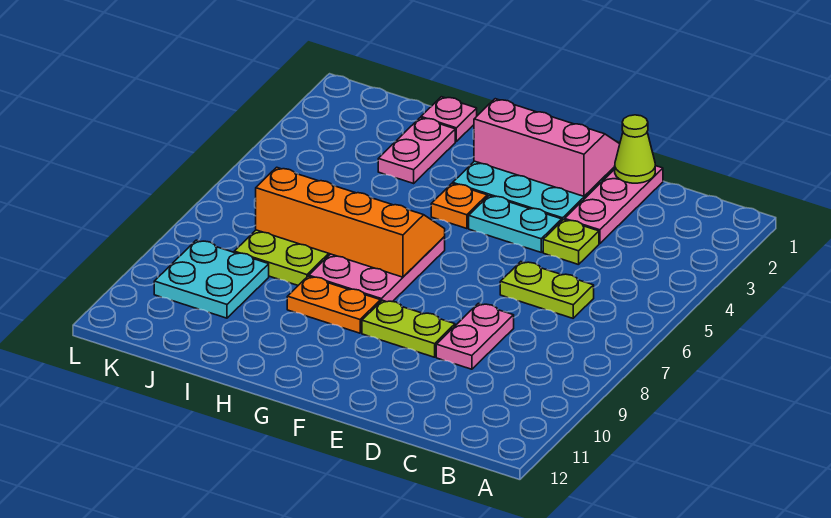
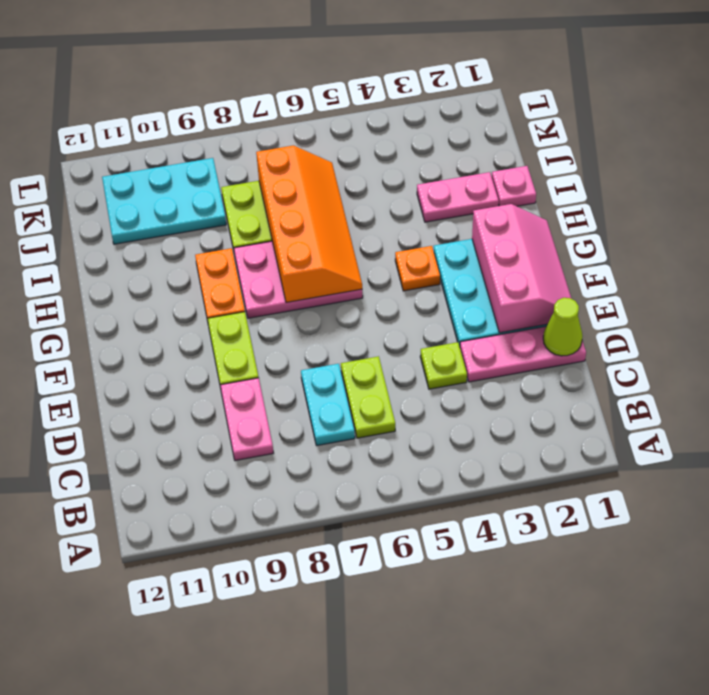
pink 1x2 plate [436,303,514,369] -> pink 1x2 plate turned to [220,378,273,461]
cyan 1x2 plate [469,196,562,252] -> cyan 1x2 plate moved to [301,364,355,446]
cyan 2x2 plate [154,240,269,318] -> cyan 2x3 plate [102,158,226,244]

